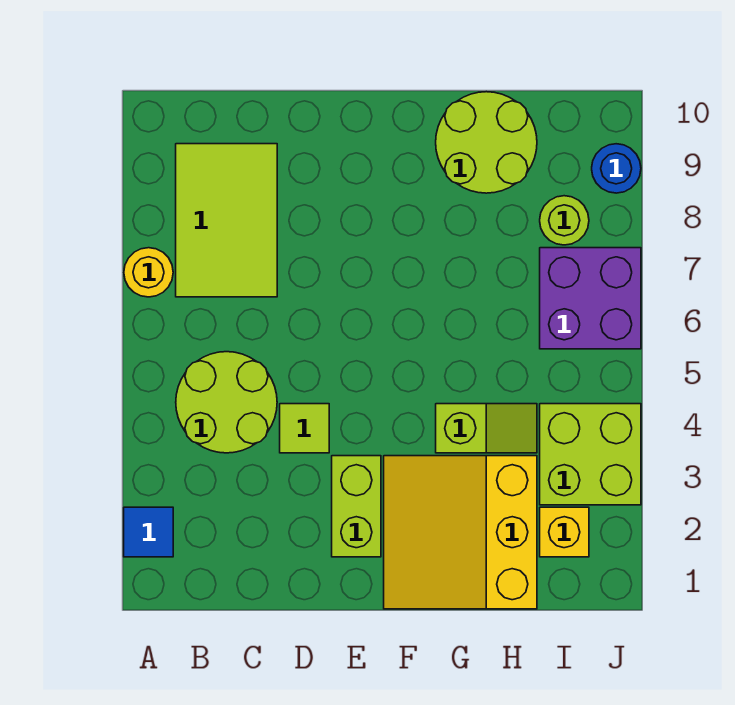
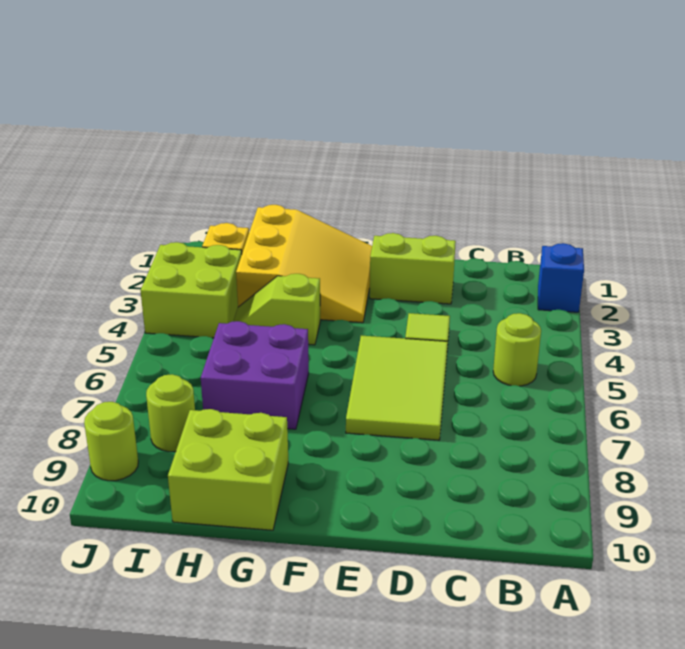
blue 1x1 tile [124,507,173,557] -> blue 1x1 brick [538,243,584,312]
yellow 1x1 round brick [124,248,173,297] -> none
lime 2x2 round brick [176,352,277,453] -> lime 1x1 round brick [493,313,541,386]
lime 2x3 tile [176,144,277,297] -> lime 2x3 tile moved to [346,336,448,440]
lime 1x2 brick [332,456,381,557] -> lime 1x2 brick turned to [370,233,456,304]
lime 2x2 round brick [436,92,537,193] -> lime 2x2 brick [168,409,288,530]
purple 2x2 brick [540,248,641,349] -> purple 2x2 brick moved to [201,321,309,429]
blue 1x1 round brick [592,144,641,193] -> lime 1x1 round brick [84,402,138,481]

